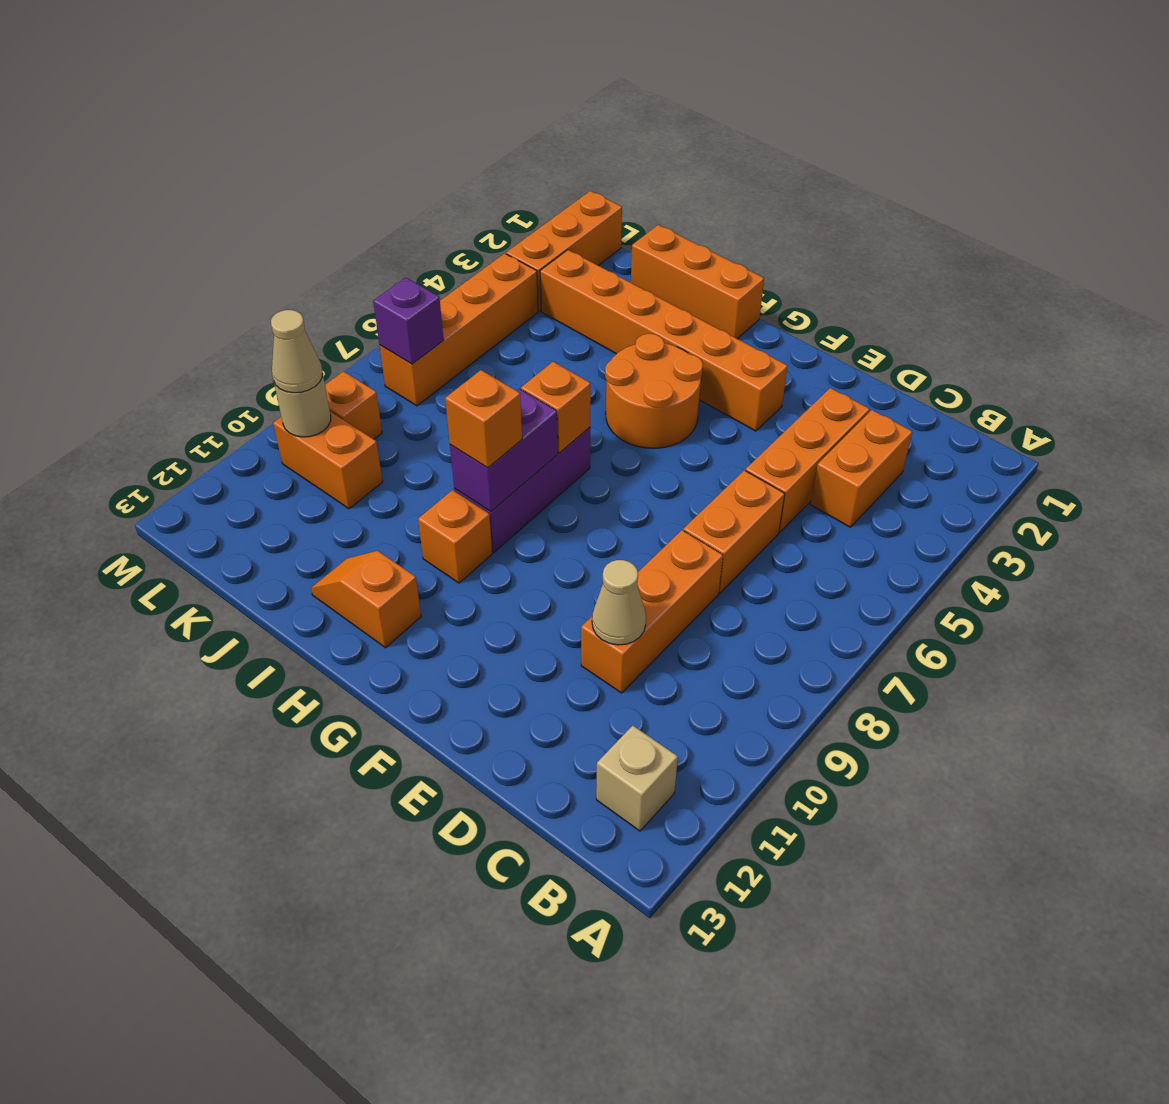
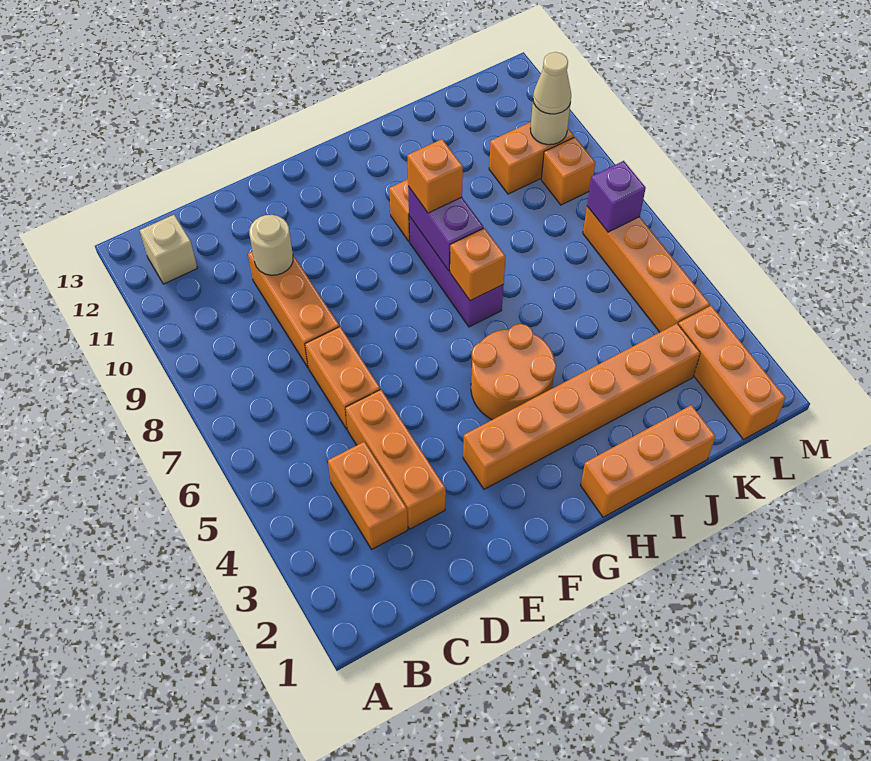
tan 1x1 cone [592,560,646,645] -> tan 1x1 round brick [249,215,293,275]
orange 1x2 slope [311,551,421,648] -> none

